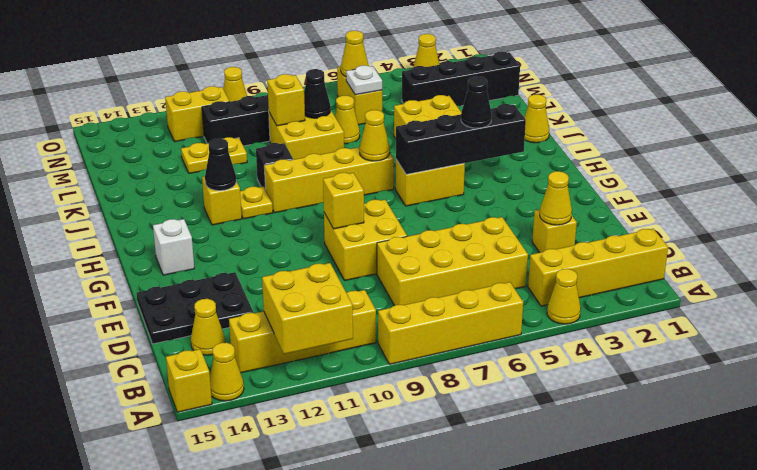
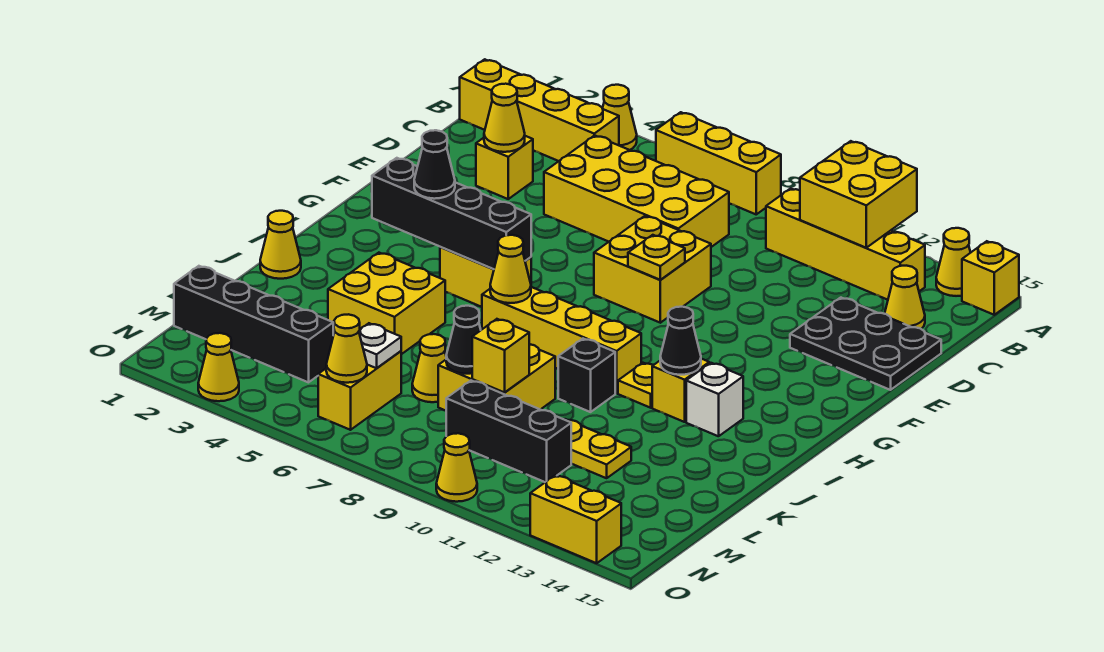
yellow 1x4 brick [378,282,523,364] -> yellow 1x3 brick [656,112,781,214]
yellow 1x1 brick [323,173,364,229] -> yellow 1x1 plate [628,235,685,280]
white 1x1 brick [153,219,194,275] -> white 1x1 brick moved to [686,363,743,436]
yellow 1x2 brick [165,86,230,142] -> yellow 1x2 brick moved to [530,475,621,563]

